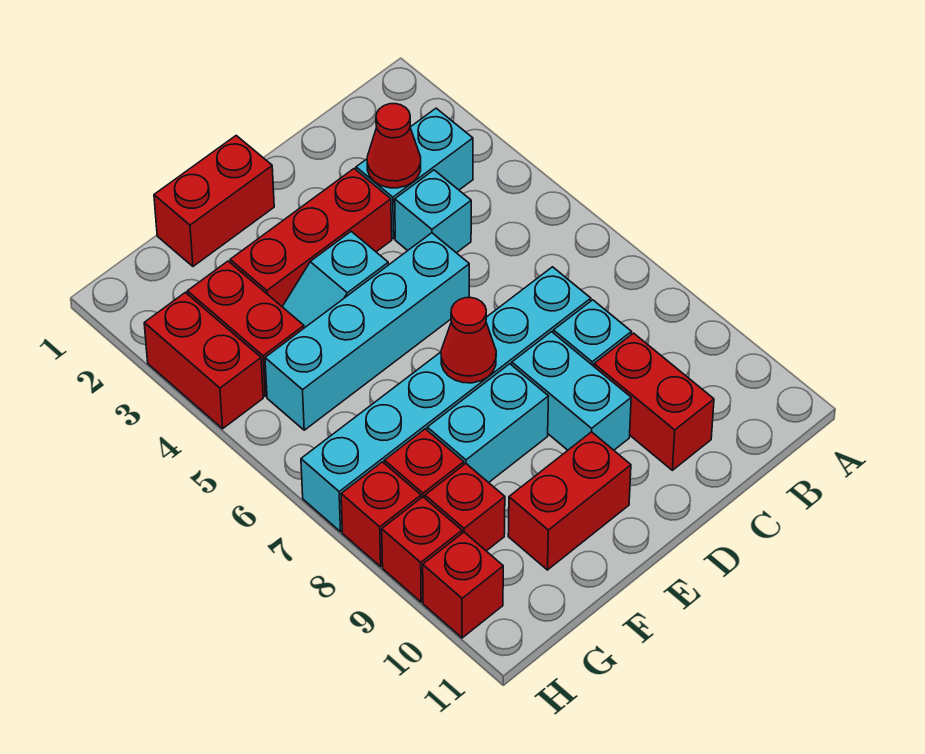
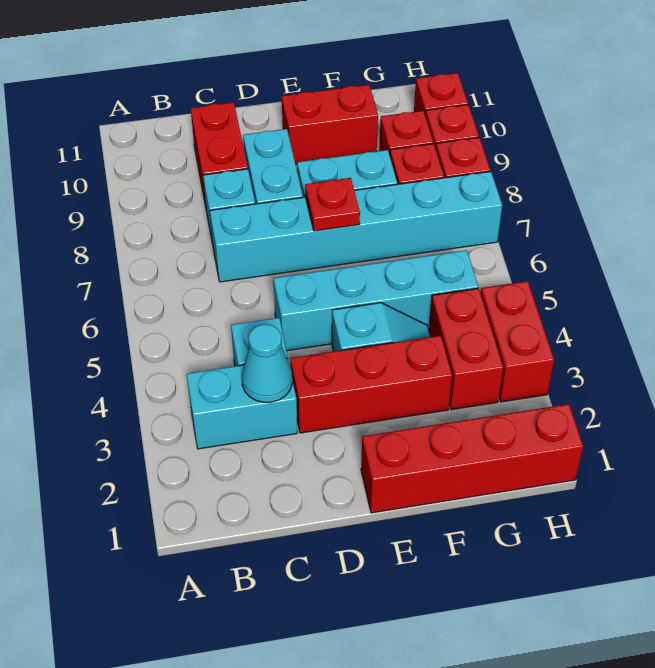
red 1x1 cone [367,104,421,188] -> cyan 1x1 cone [242,325,292,402]
red 1x2 brick [154,136,274,266] -> red 1x4 brick [361,404,583,513]
red 1x1 cone [441,298,496,383] -> red 1x1 plate [305,178,360,231]

